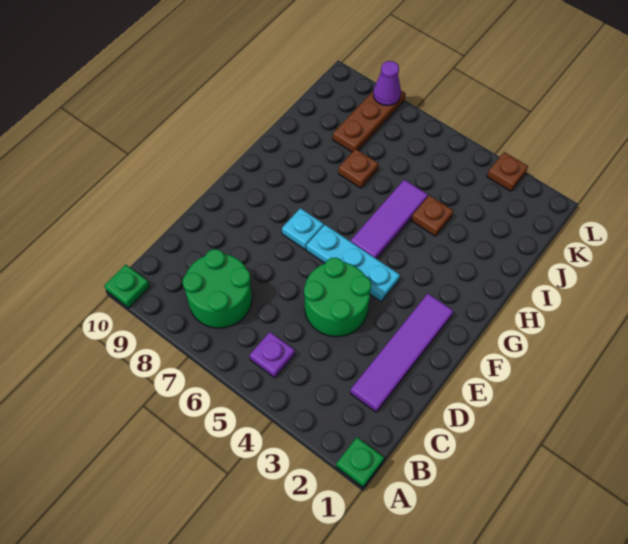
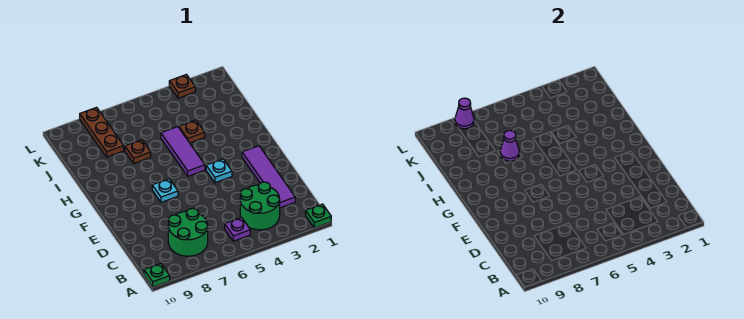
green 2x2 round brick [304,258,371,337] -> green 2x2 round brick moved to [240,182,280,230]
cyan 1x3 plate [306,225,400,301] -> cyan 1x1 plate [206,159,232,183]
none -> purple 1x1 cone [500,131,519,161]

